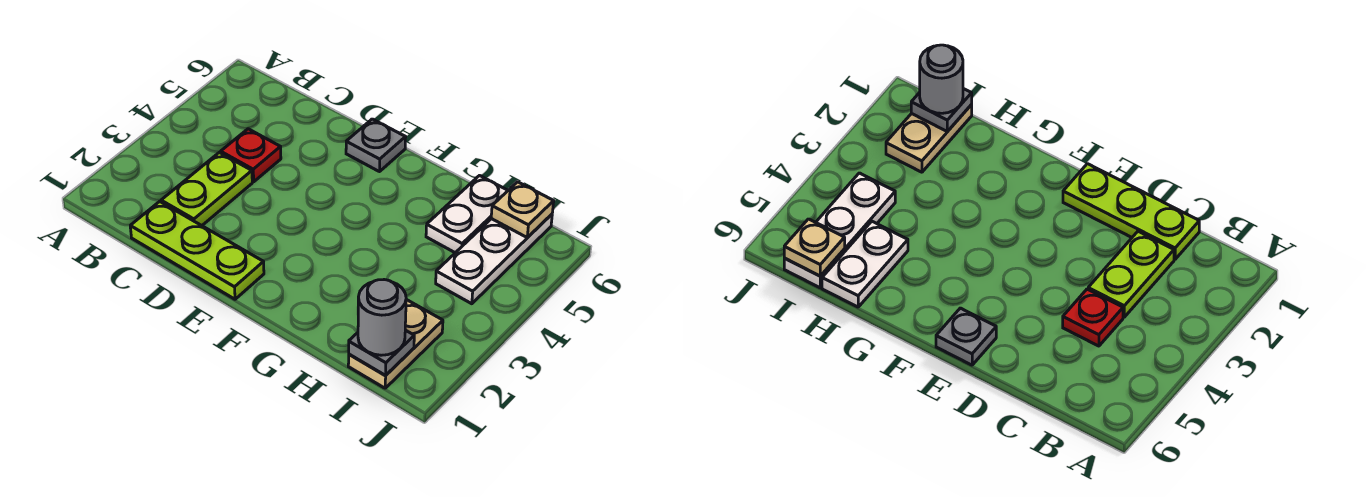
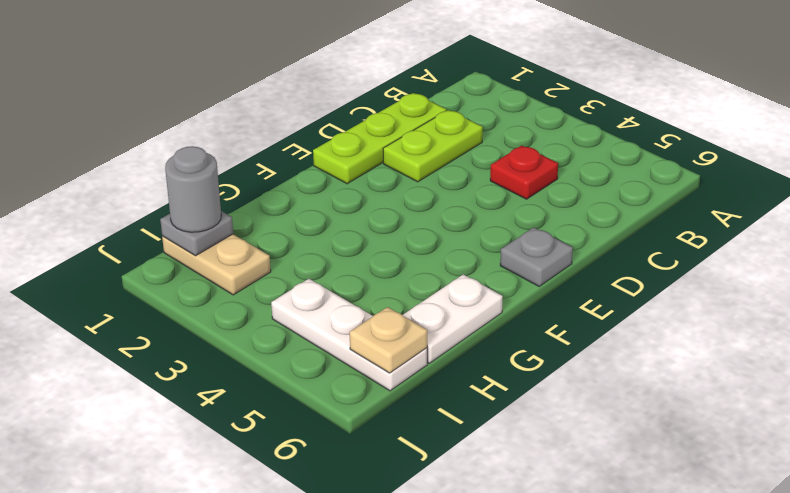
lime 1x2 plate [161,153,252,226] -> lime 1x2 plate turned to [383,110,483,182]
white 1x2 plate [426,176,508,253] -> white 1x2 plate turned to [403,274,503,363]

